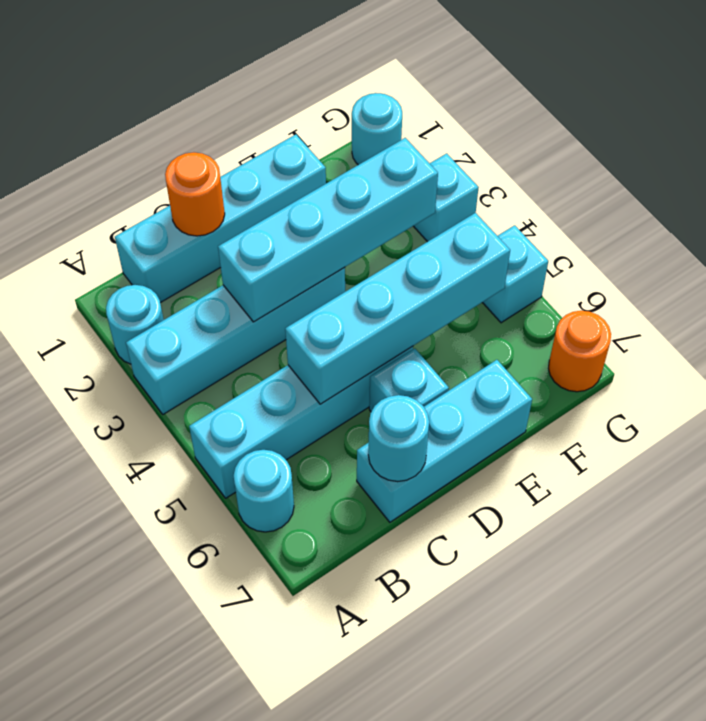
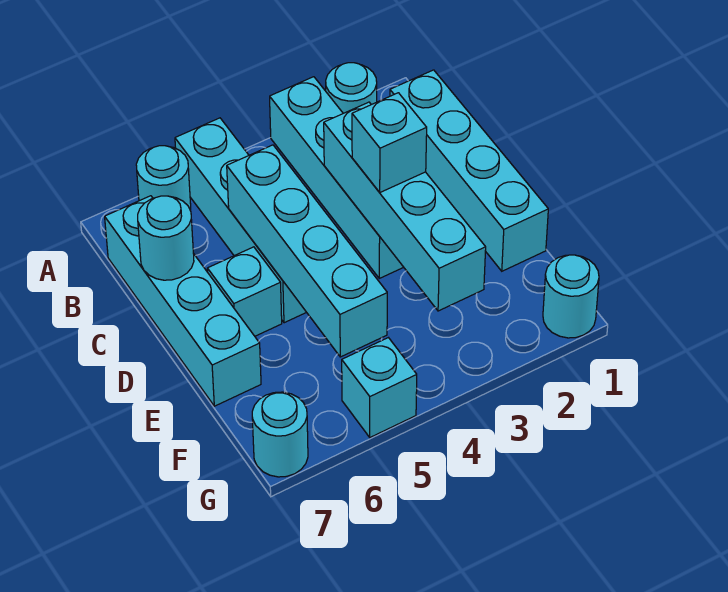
orange 1x1 round brick [165,152,225,236] -> none
cyan 1x3 brick [357,360,532,522] -> cyan 1x4 brick [105,196,261,406]
cyan 1x1 brick [414,153,479,242] -> cyan 1x1 brick moved to [352,93,427,192]
orange 1x1 round brick [548,311,611,392] -> cyan 1x1 round brick [252,392,308,477]

